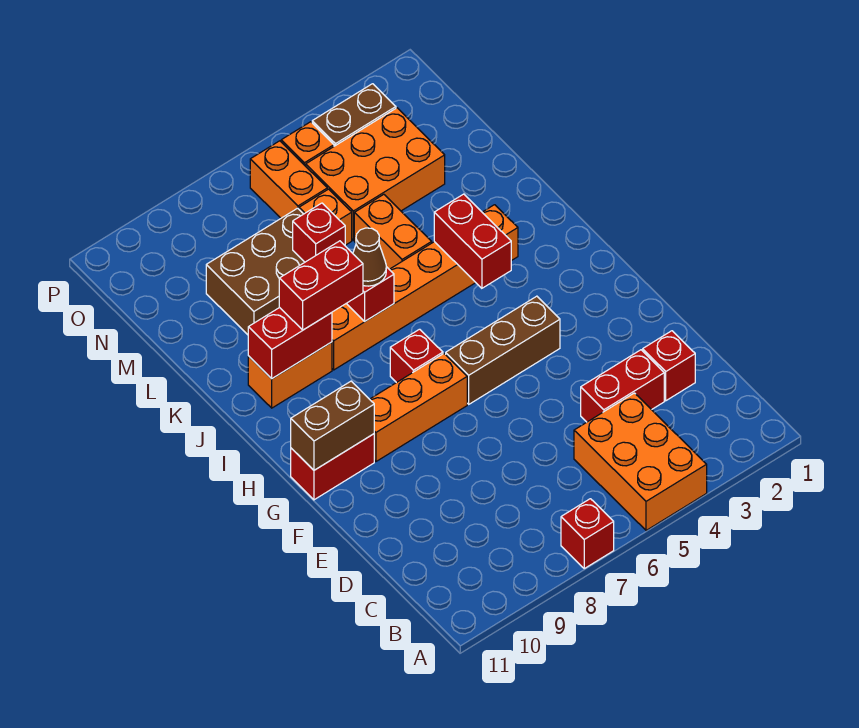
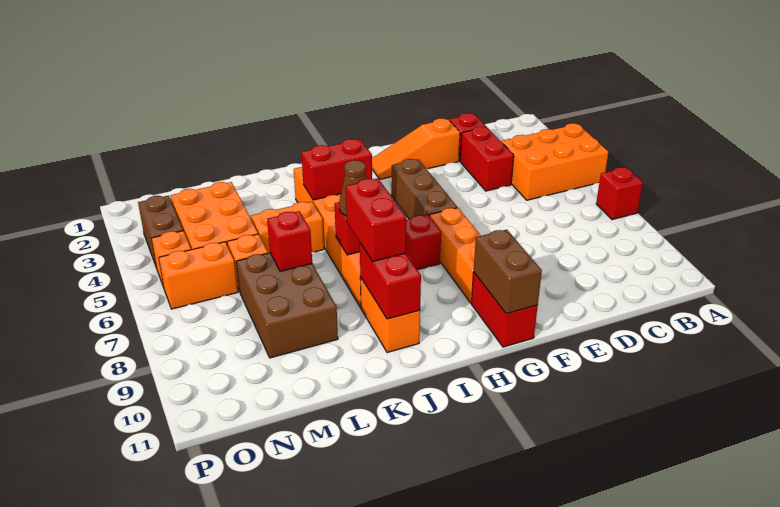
none -> orange 1x3 slope [372,119,460,179]

